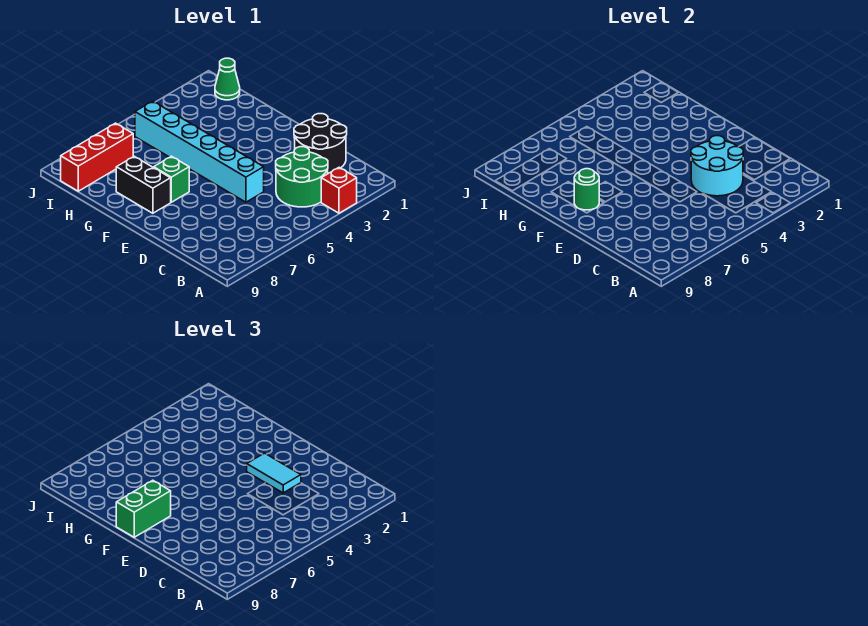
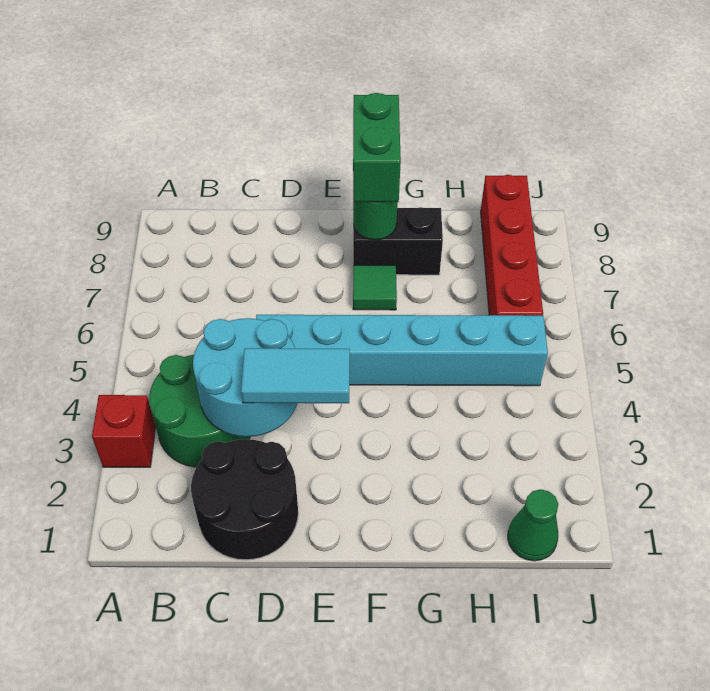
green 1x1 brick [154,156,189,202] -> green 1x1 tile [353,265,397,310]
red 1x3 brick [61,123,133,191] -> red 1x4 brick [481,175,543,316]

